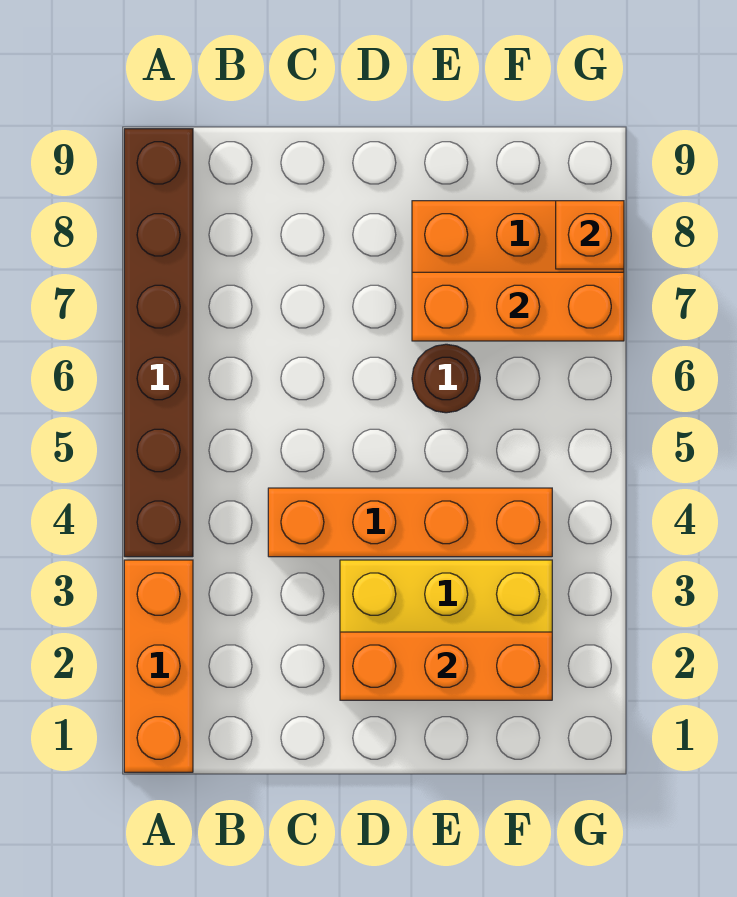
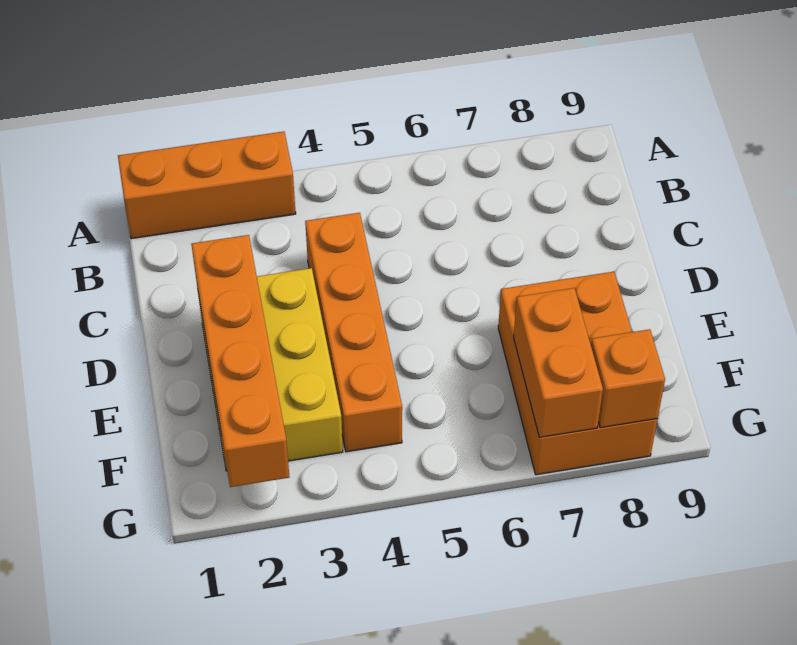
brown 1x6 brick [124,129,193,557] -> none
orange 1x3 brick [340,632,552,700] -> orange 1x4 brick [191,235,289,487]
brown 1x1 round brick [412,344,480,413] -> none
orange 1x3 brick [412,272,624,341] -> orange 1x2 brick [514,288,603,437]

